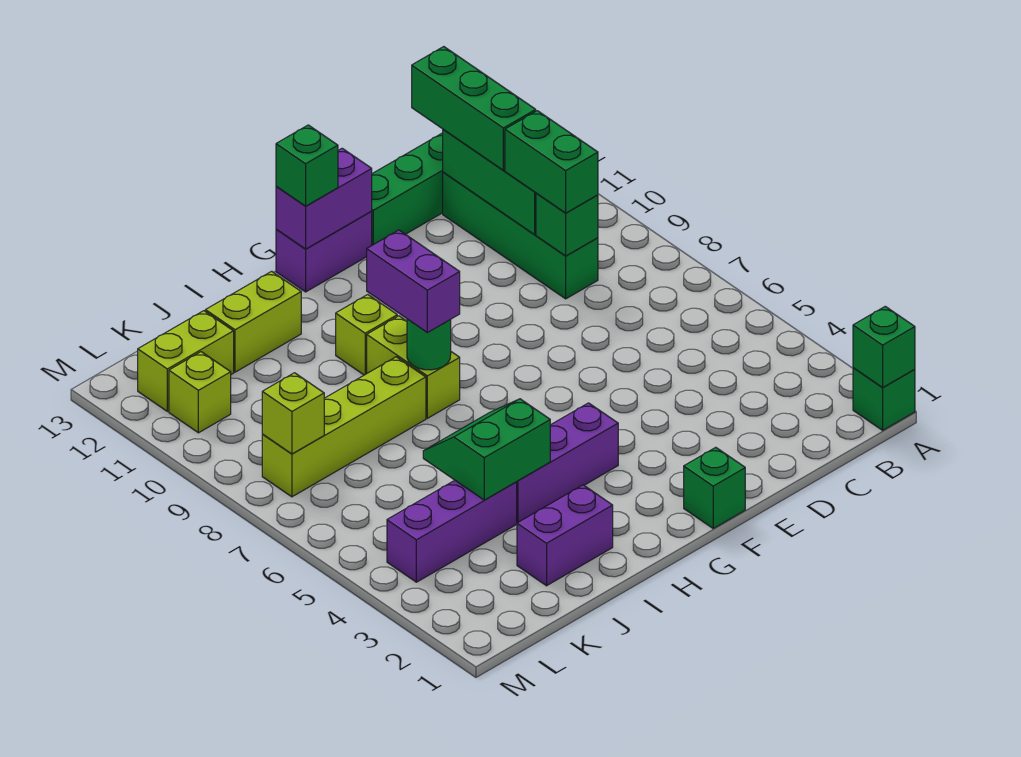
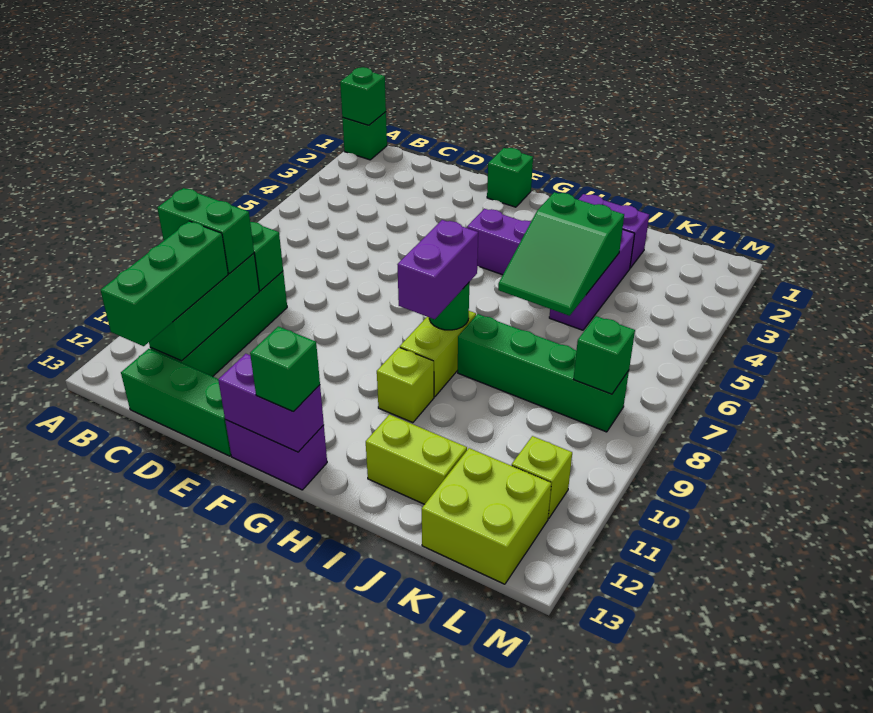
green 1x2 brick [505,111,598,213] -> green 1x2 brick turned to [157,188,254,273]
green 2x2 slope [423,399,550,500] -> green 2x3 slope [498,192,624,316]
lime 1x4 brick [262,357,426,497] -> green 1x4 brick [458,314,629,432]
purple 1x3 brick [387,480,517,582] -> purple 1x3 brick turned to [549,229,635,330]
lime 1x2 brick [138,311,234,411] -> lime 2x2 brick [422,448,551,584]
lime 1x1 brick [262,373,324,454] -> green 1x1 brick [574,316,635,394]

